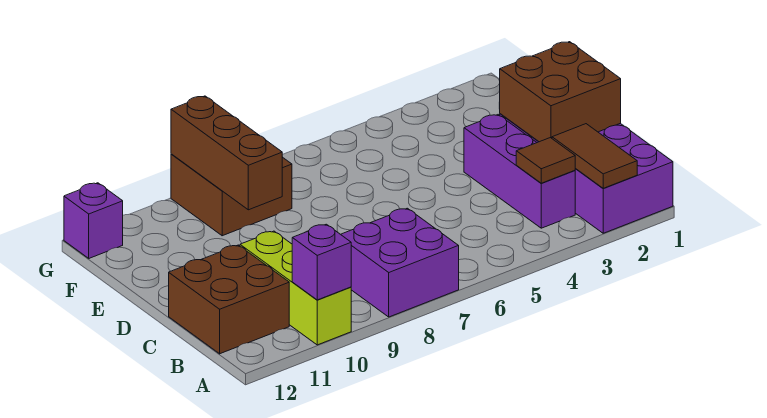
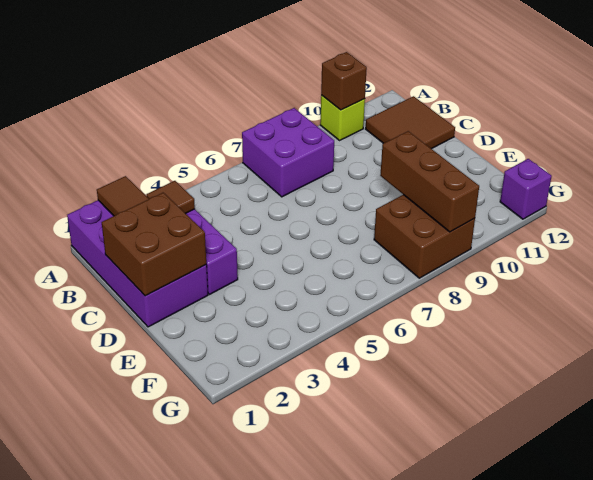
lime 1x3 brick [240,231,351,345] -> lime 1x1 brick [320,95,365,140]
purple 1x1 brick [292,224,351,300] -> brown 1x1 brick [321,52,367,110]
brown 2x2 brick [169,245,289,354] -> brown 2x2 tile [366,96,455,149]

